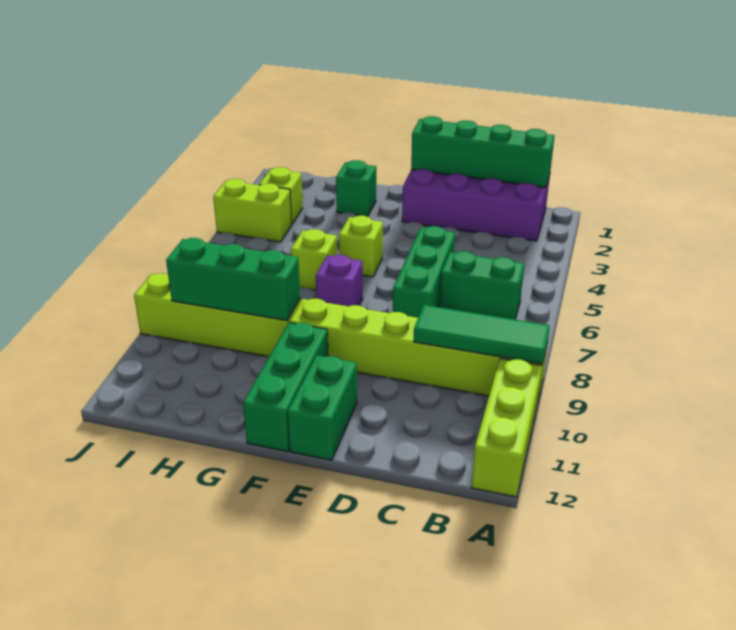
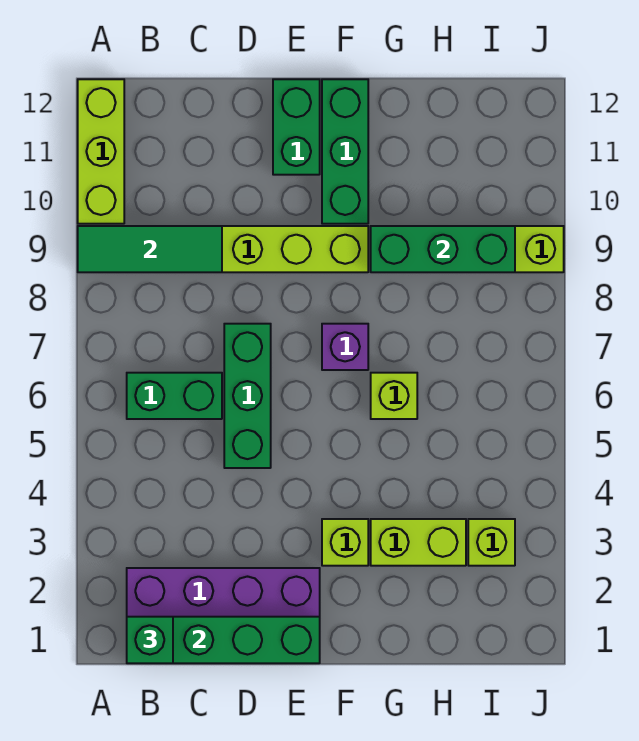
lime 1x1 brick [339,216,383,277] -> lime 1x1 brick moved to [322,519,368,566]
green 1x1 brick [336,160,376,217] -> green 1x1 brick moved to [127,617,173,663]
lime 1x2 brick [213,179,292,242] -> lime 1x2 brick moved to [371,519,466,566]

